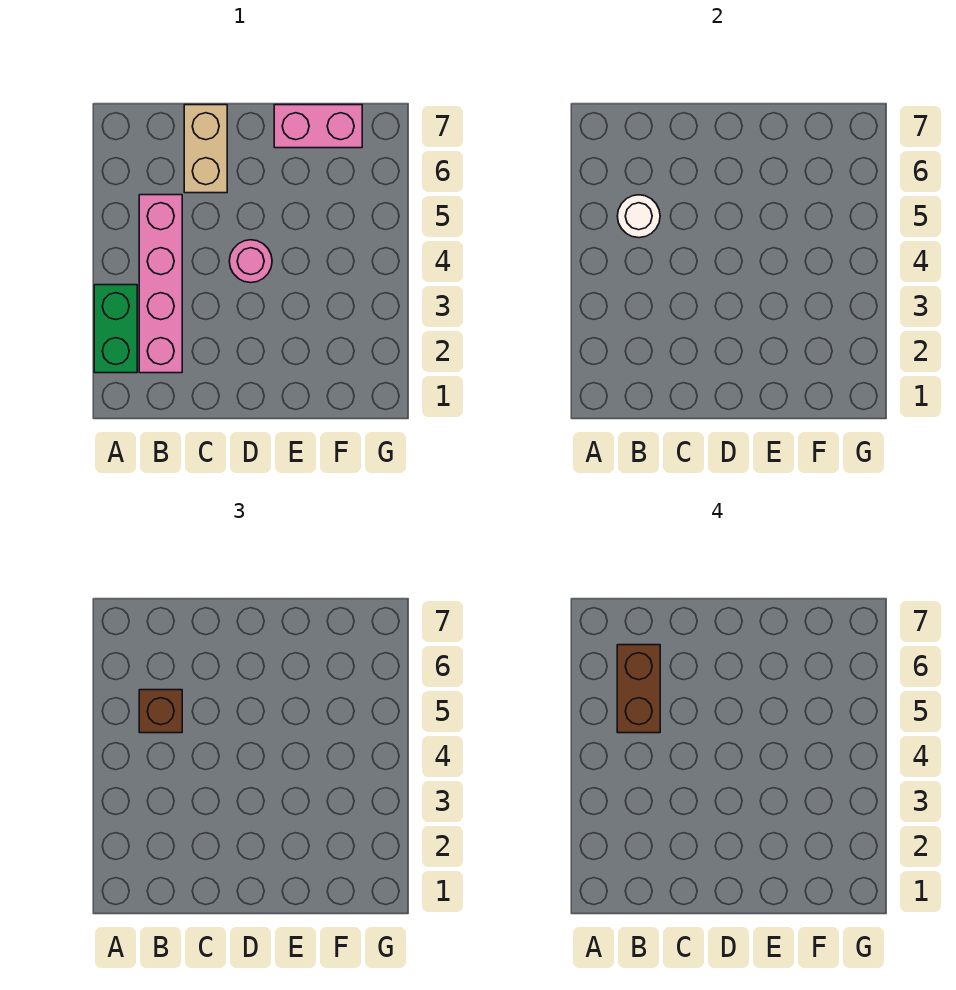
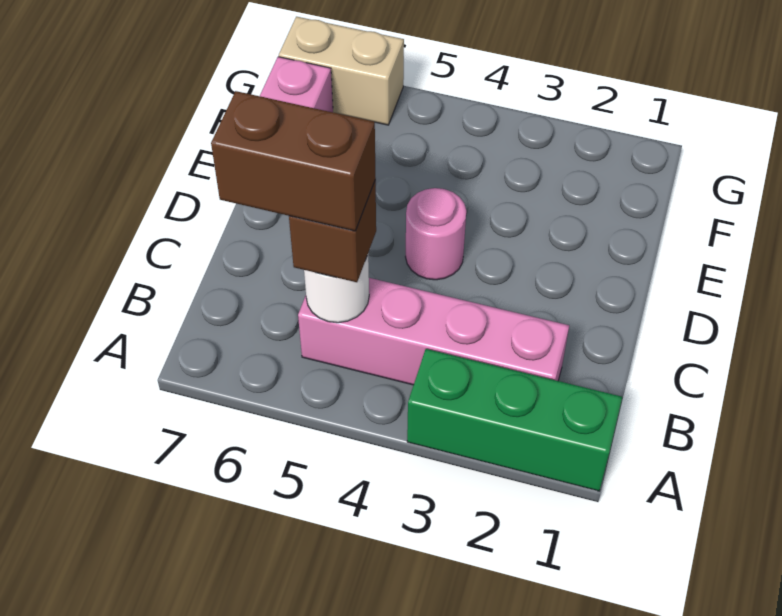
green 1x2 brick [94,285,137,373] -> green 1x3 brick [407,349,622,491]
tan 1x2 brick [184,105,227,193] -> tan 1x2 brick moved to [279,17,404,125]

